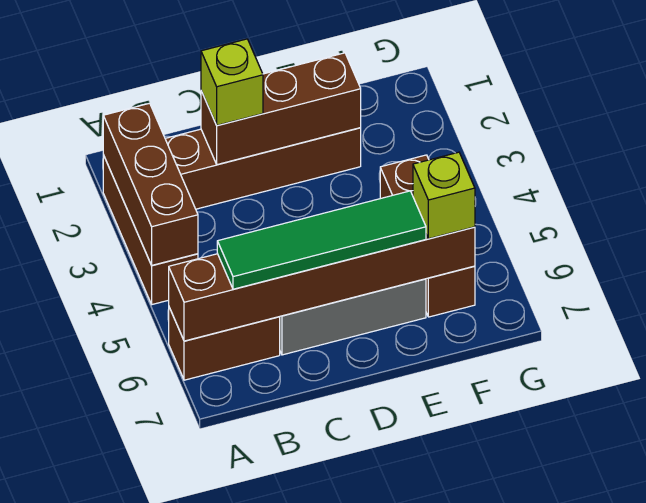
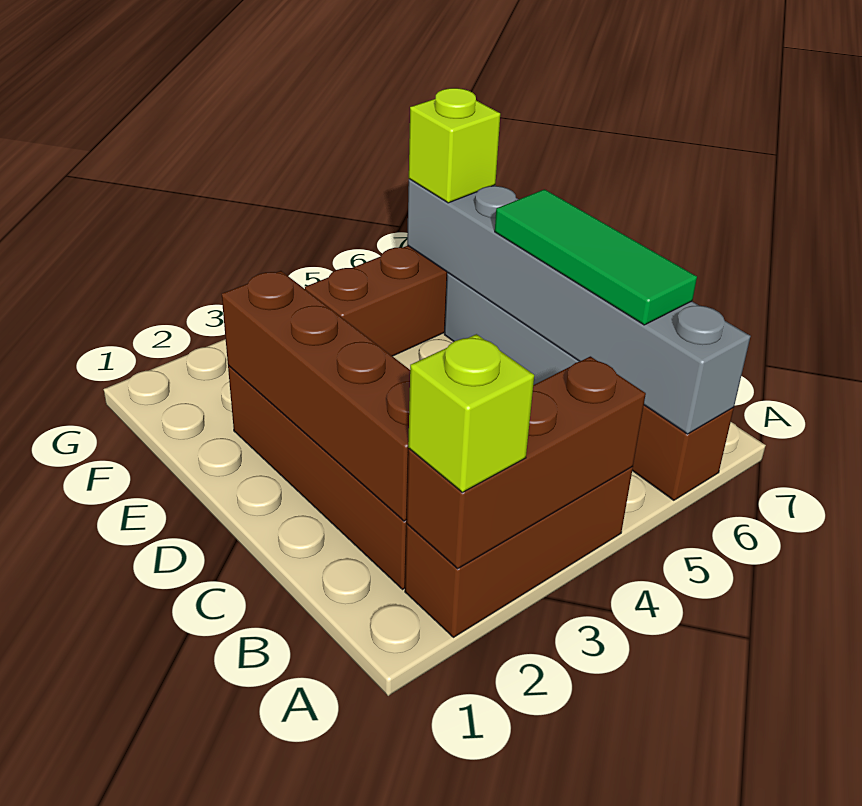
brown 1x6 brick [169,227,475,341] -> grey 1x6 brick [407,179,751,434]
green 1x4 tile [217,191,426,289] -> green 1x3 tile [495,189,697,325]
brown 1x3 brick [201,53,361,165] -> brown 1x4 brick [222,271,410,521]
lime 1x1 brick [201,39,263,125] -> lime 1x1 brick moved to [408,334,534,492]

